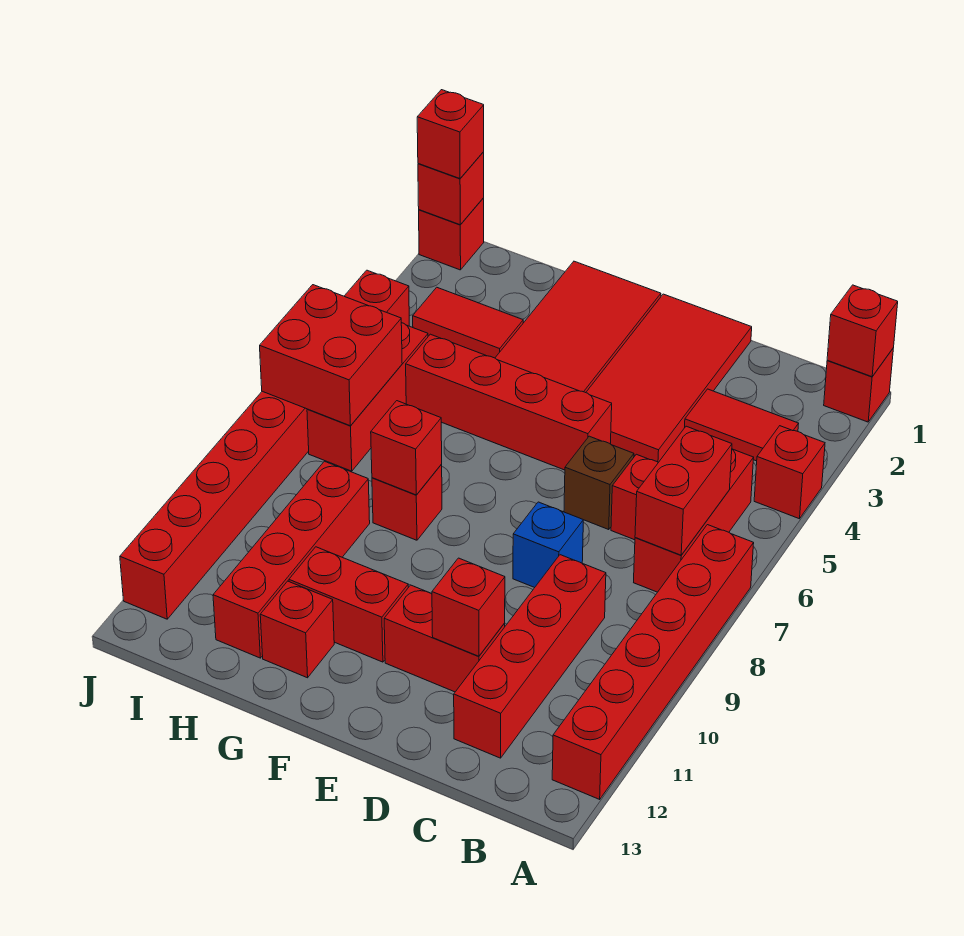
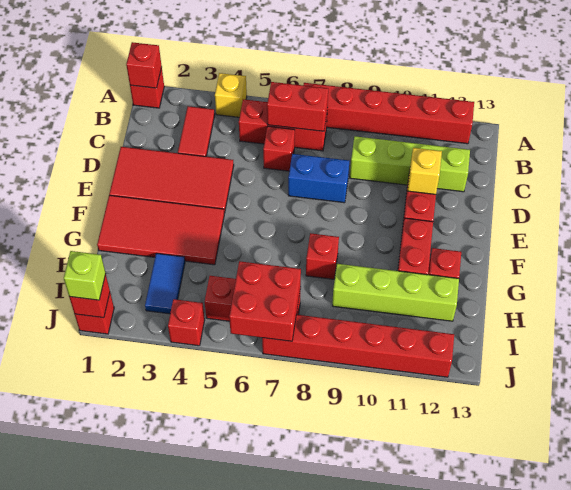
red 1x1 brick [754,426,825,519] -> yellow 1x1 brick [215,73,247,117]
red 1x4 brick [454,555,606,758] -> lime 1x4 brick [350,136,470,192]
brown 1x1 brick [564,436,634,529] -> none
blue 1x1 brick [513,502,583,588] -> blue 1x2 brick [288,154,349,203]
red 1x1 brick [432,558,505,656] -> yellow 1x1 brick [408,148,442,194]
red 1x4 brick [406,334,612,470] -> none
red 1x1 brick [371,401,442,495] -> none
red 1x2 tile [413,287,523,358] -> blue 1x2 tile [145,253,185,314]
red 1x4 brick [213,461,370,658] -> lime 1x4 brick [332,264,459,321]
red 1x1 brick [417,90,484,179] -> lime 1x1 brick [64,251,106,300]

